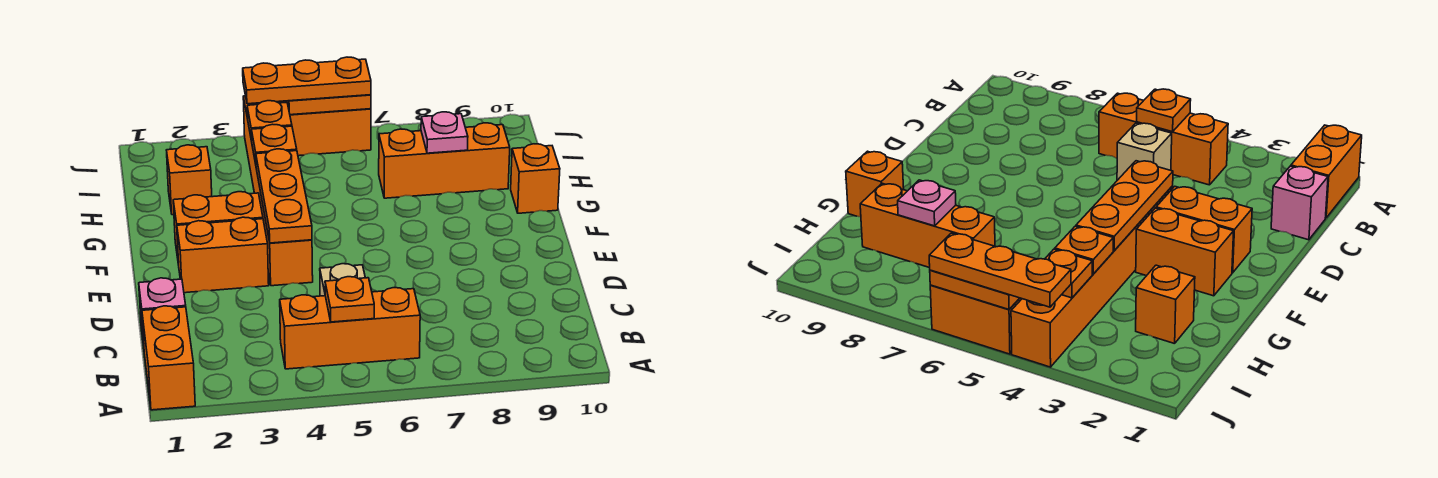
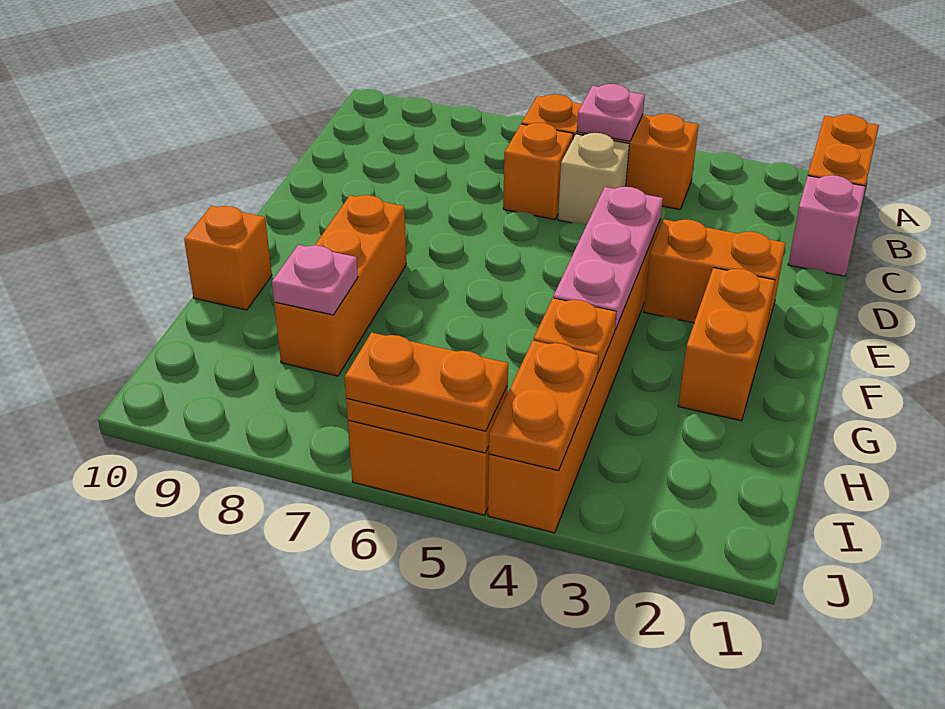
orange 1x1 plate [325,277,374,322] -> pink 1x1 plate [577,84,645,141]
orange 1x3 plate [256,149,312,243] -> pink 1x3 plate [553,187,663,330]
orange 1x2 brick [173,192,263,265] -> orange 1x2 brick turned to [678,268,775,421]
orange 1x1 brick [167,145,212,215] -> orange 1x1 brick moved to [503,123,573,219]
orange 1x3 brick [379,123,510,198] -> orange 1x3 brick turned to [274,195,406,376]
orange 1x1 plate [247,101,292,141] -> orange 1x2 plate [489,341,599,471]
orange 1x3 plate [243,57,371,104] -> orange 1x2 plate [345,332,508,431]

